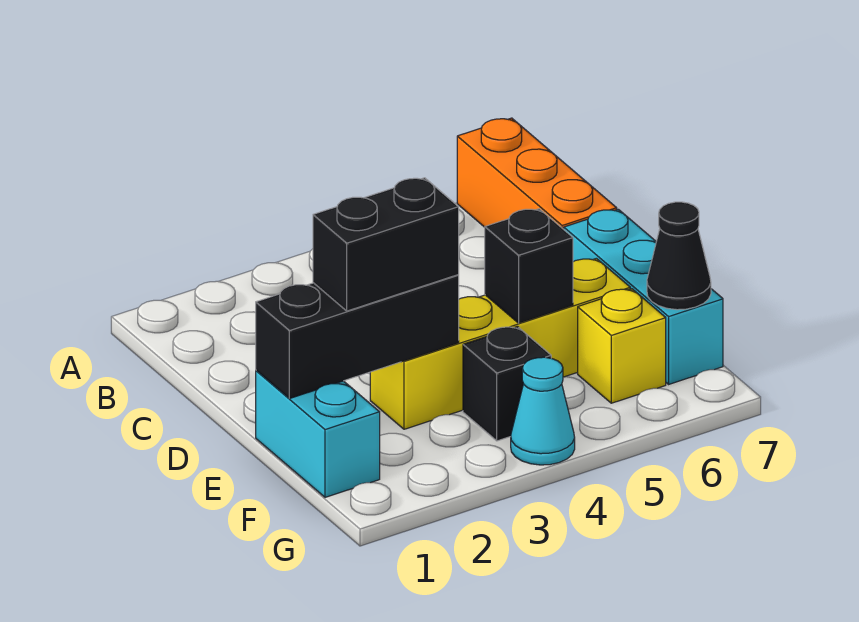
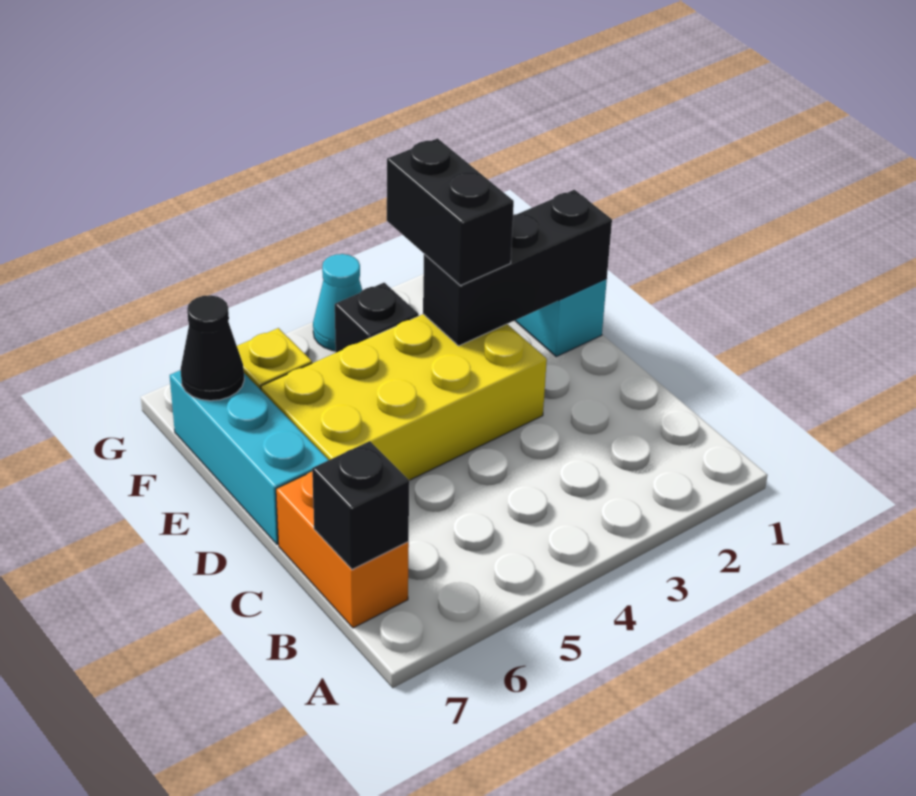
orange 1x3 brick [457,118,617,229] -> orange 1x2 brick [276,472,409,628]
black 1x2 brick [313,178,459,311] -> black 1x2 brick turned to [387,138,514,285]
yellow 1x4 brick [370,258,630,429] -> yellow 2x4 brick [261,314,547,480]
black 1x1 brick [485,209,573,323] -> black 1x1 brick moved to [312,441,409,569]

